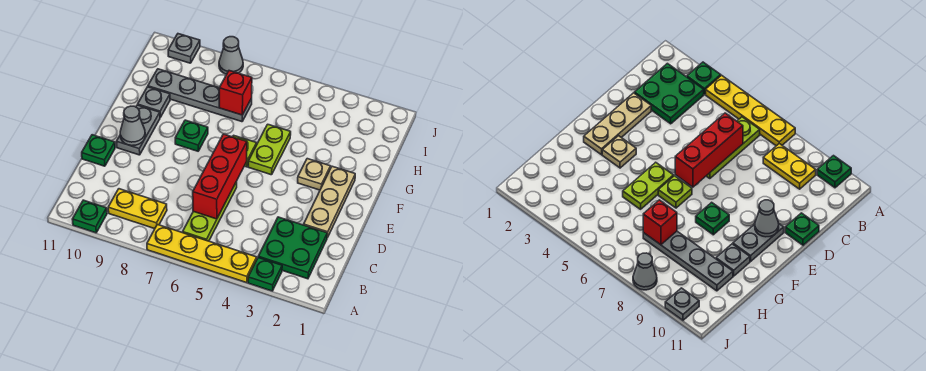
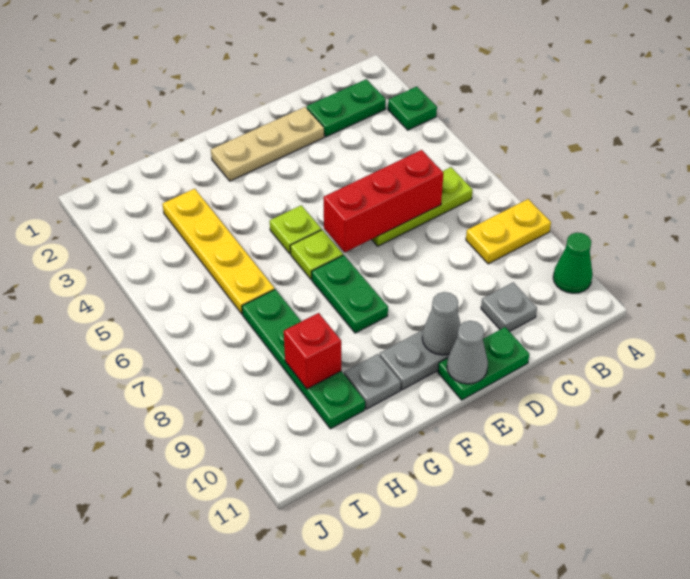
yellow 1x4 plate [147,224,257,283] -> yellow 1x4 plate moved to [162,189,275,314]
green 1x1 plate [72,200,107,233] -> green 1x1 cone [553,232,592,293]
green 2x2 plate [258,217,327,279] -> green 1x2 plate [307,79,386,137]
yellow 1x2 plate [108,189,167,229] -> yellow 1x2 plate turned to [466,199,551,264]
green 1x1 plate [82,135,115,166] -> green 1x2 plate [438,327,529,400]
tan 1x1 plate [298,159,330,190] -> none
lime 1x2 plate [248,124,291,175] -> lime 1x1 plate [270,205,321,254]
green 1x1 plate [175,120,208,151] -> green 1x2 plate [312,255,388,333]
grey 1x4 plate [148,69,252,122] -> green 1x4 plate [242,289,365,429]
red 1x1 brick [219,71,252,115] -> red 1x1 brick moved to [284,313,341,389]
grey 1x1 cone [219,37,243,74] -> grey 1x1 cone moved to [447,321,488,384]
grey 1x1 plate [168,34,200,63] -> grey 1x1 plate moved to [481,282,537,332]

